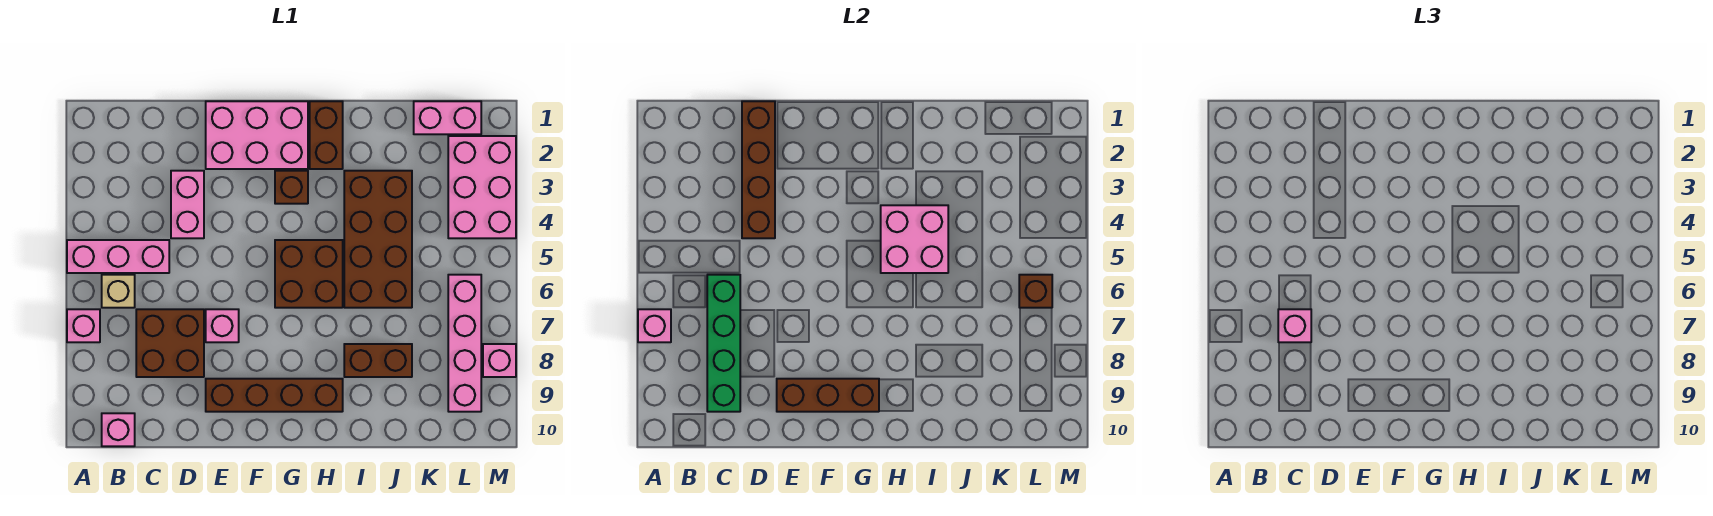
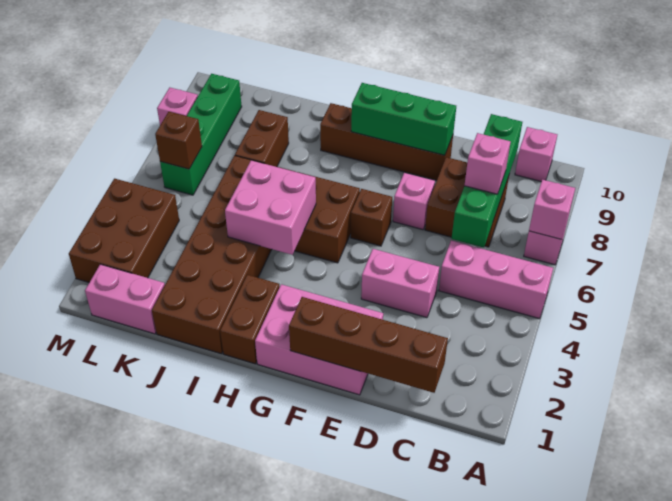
tan 1x1 brick [102,275,135,308] -> none
brown 1x4 brick [742,101,775,238] -> brown 1x4 brick turned to [289,297,448,393]
pink 1x2 brick [171,171,204,238] -> pink 1x2 brick turned to [361,249,439,318]
brown 1x3 brick [777,379,879,412] -> green 1x3 brick [351,83,456,155]
brown 1x1 brick [275,171,308,204] -> brown 1x1 brick moved to [351,189,392,246]
brown 2x4 brick [344,171,412,308] -> brown 2x6 brick [152,156,295,354]
brown 1x2 brick [344,344,412,377] -> brown 1x2 brick turned to [235,110,289,166]
pink 2x3 brick [448,136,516,238] -> brown 2x3 brick [69,179,179,282]
pink 1x4 brick [448,275,481,412] -> green 1x4 brick [160,74,242,195]

